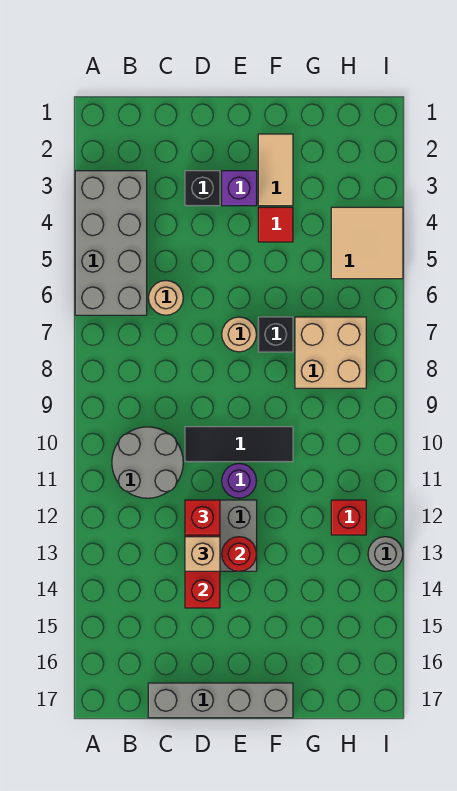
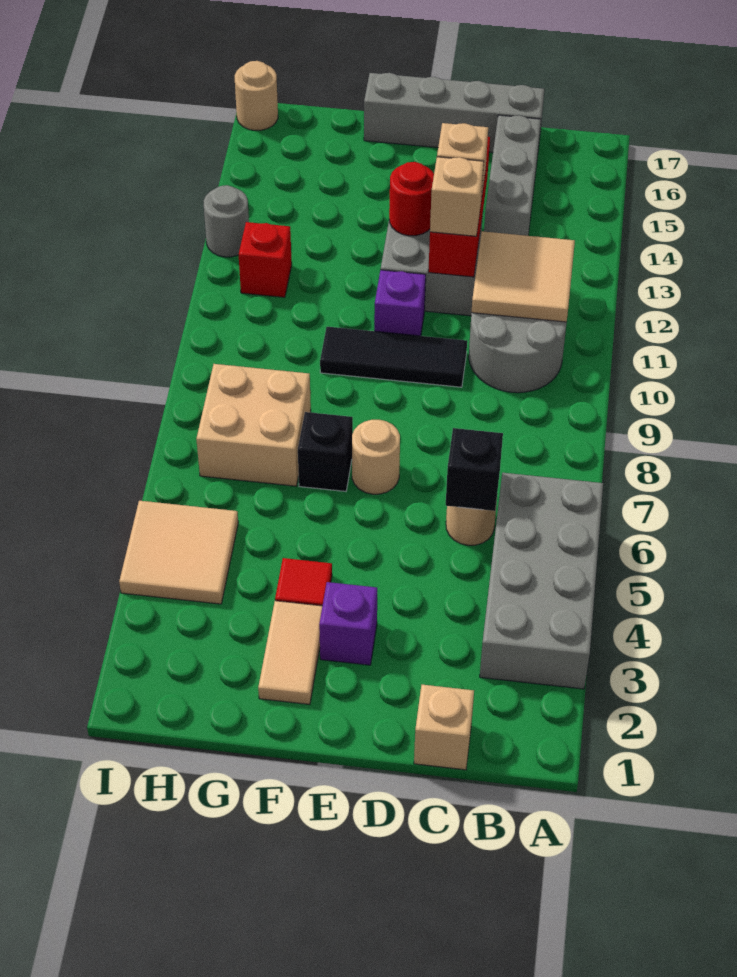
none -> tan 2x2 tile [472,231,575,322]
none -> tan 1x1 brick [414,685,474,770]
none -> grey 1x3 brick [484,115,541,236]
black 1x1 brick [185,171,220,206] -> black 1x1 brick moved to [446,428,503,511]
red 1x1 brick [185,500,220,535] -> tan 1x1 brick [430,157,484,236]
purple 1x1 round brick [222,463,256,498] -> purple 1x1 brick [374,270,426,336]
none -> tan 1x1 round brick [235,61,278,130]

